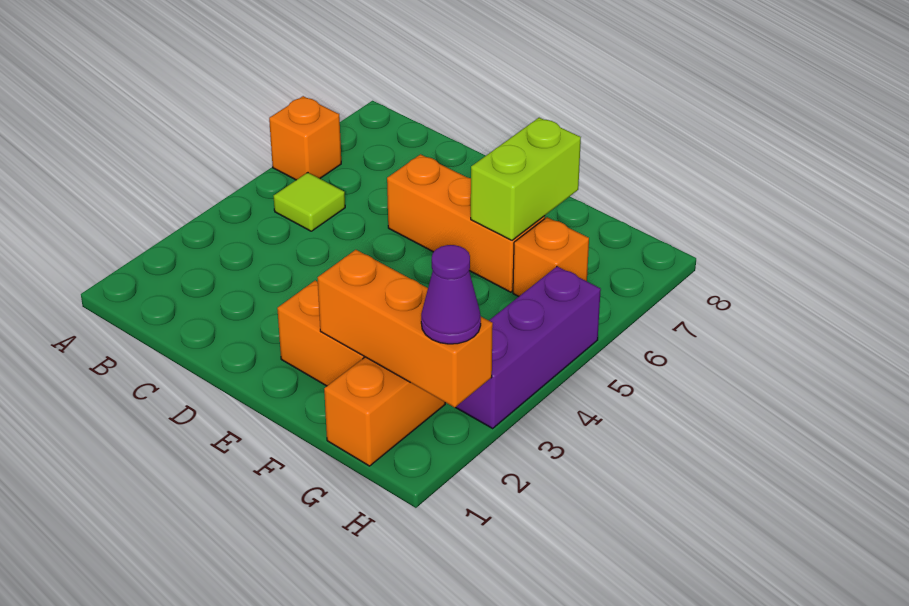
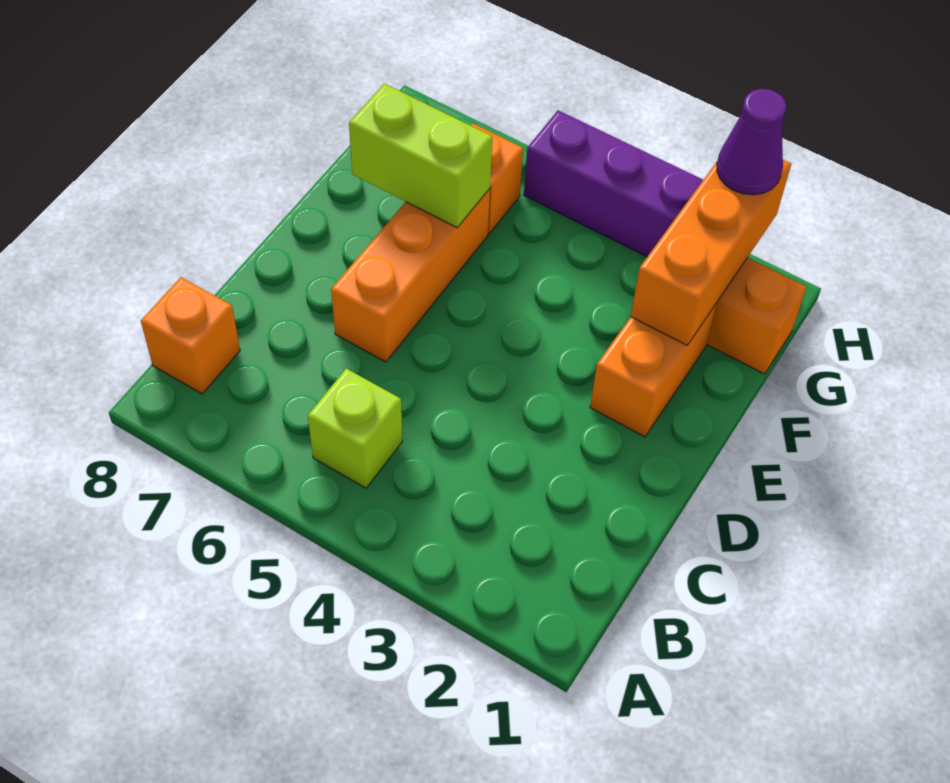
orange 1x1 brick [269,96,341,180] -> orange 1x1 brick moved to [141,277,240,394]
lime 1x1 tile [274,173,345,231] -> lime 1x1 brick [308,369,402,488]

